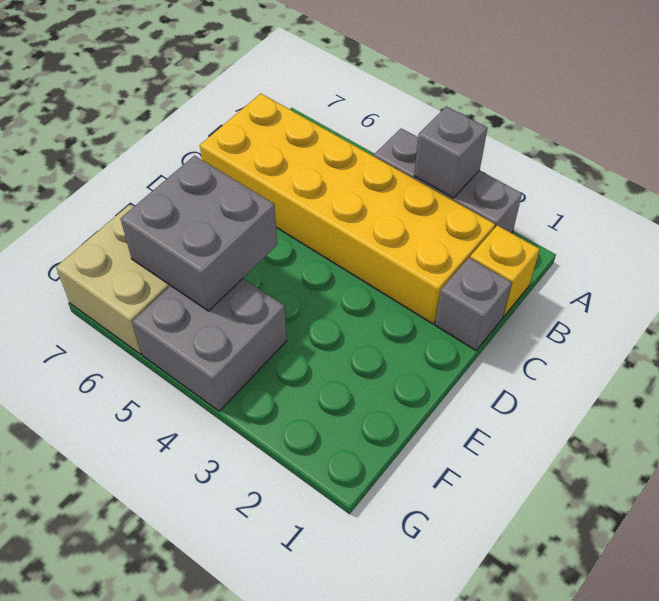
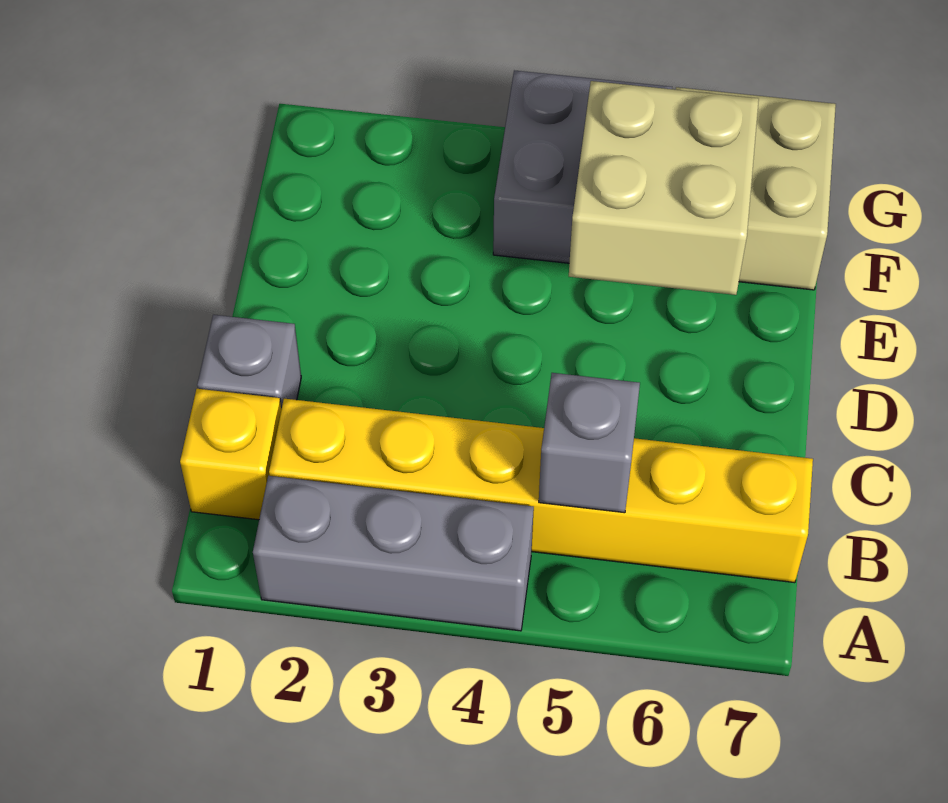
grey 1x1 brick [414,107,487,198] -> grey 1x1 brick moved to [539,373,640,513]
yellow 2x6 brick [200,94,495,324] -> yellow 1x6 brick [269,399,813,583]
grey 2x2 brick [121,156,277,311] -> tan 2x2 brick [569,81,759,295]

